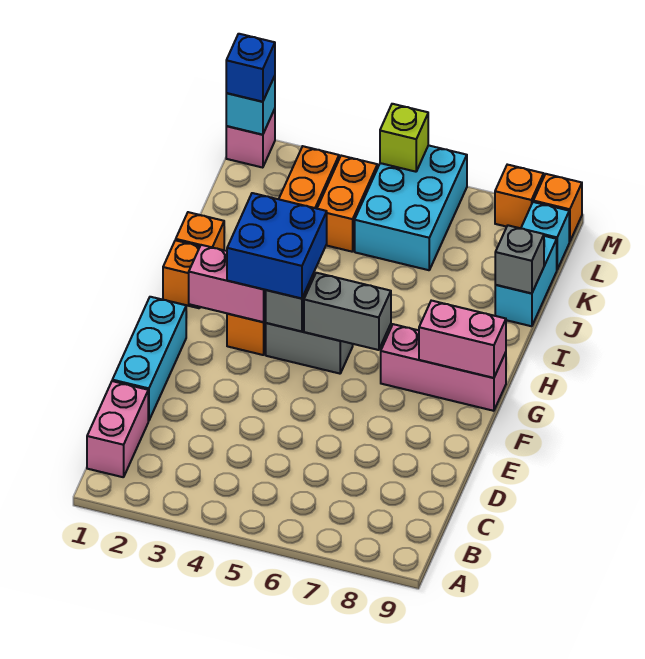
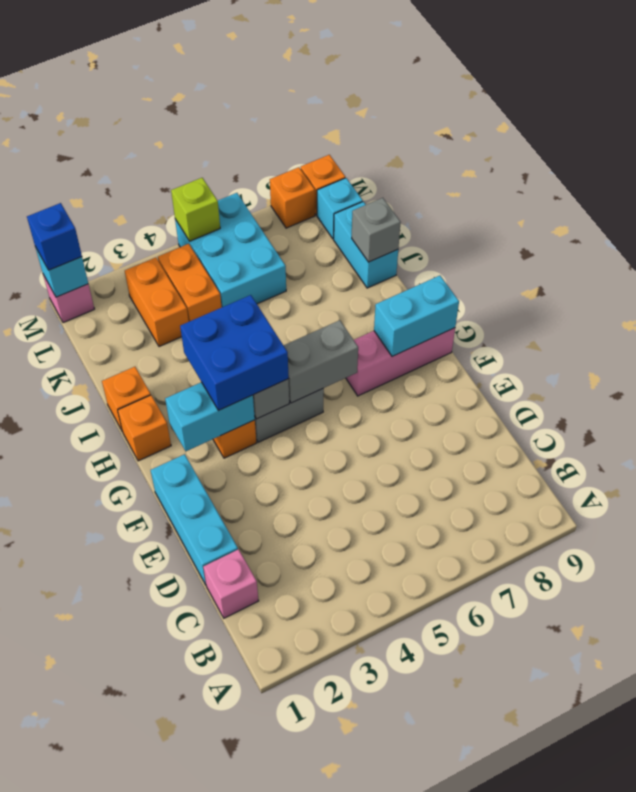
pink 1x2 brick [87,381,148,477] -> pink 1x1 brick [203,549,259,618]
pink 1x2 brick [189,245,266,322] -> cyan 1x2 brick [165,382,255,451]
pink 1x2 brick [419,301,506,378] -> cyan 1x2 brick [374,276,459,356]

